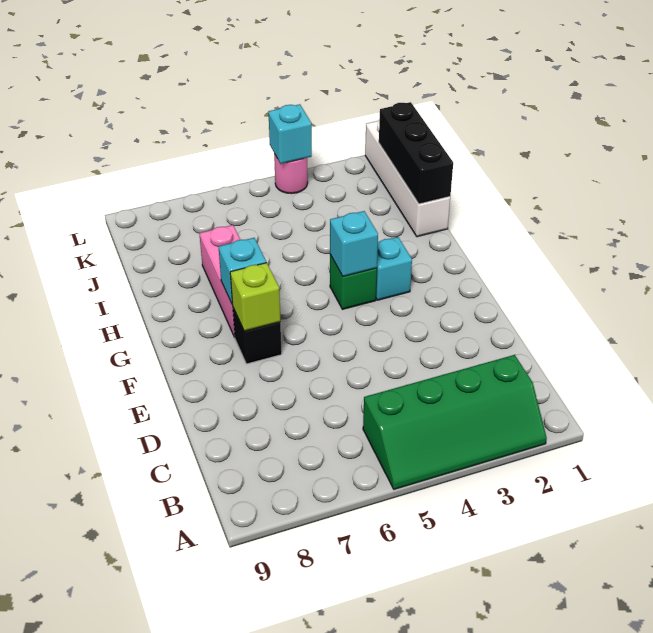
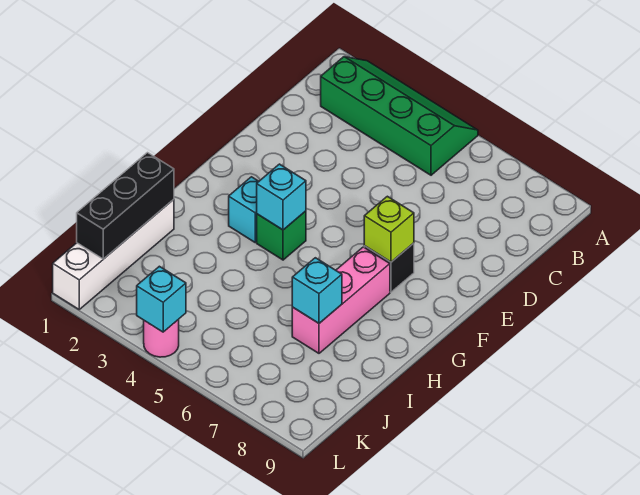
cyan 1x1 brick [219,238,266,305] -> cyan 1x1 brick moved to [292,258,342,323]

